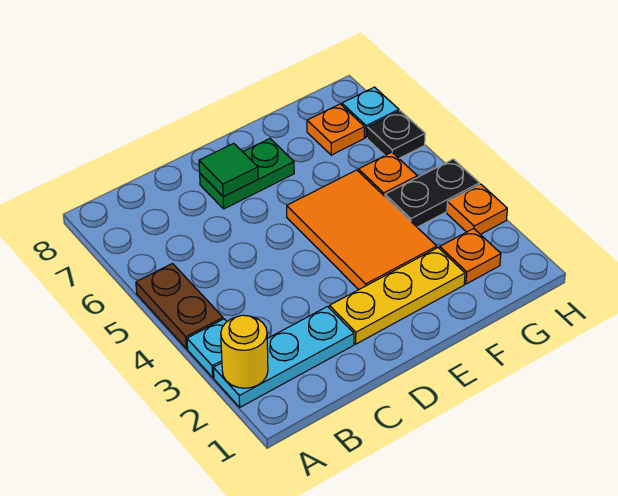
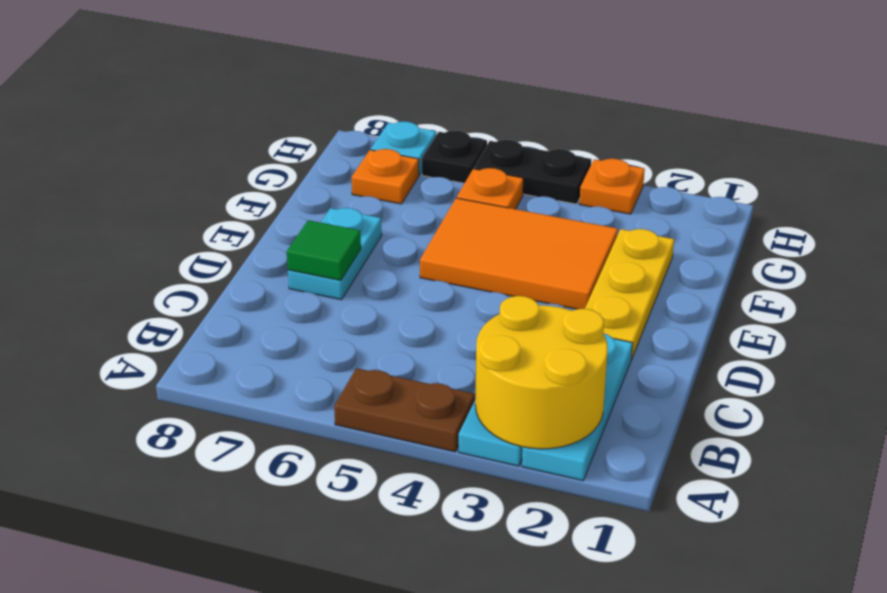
yellow 1x1 round brick [221,315,268,388] -> yellow 2x2 round brick [475,296,608,449]
green 1x2 plate [200,139,294,209] -> cyan 1x2 plate [288,208,382,300]
orange 1x1 plate [440,228,501,284] -> none
black 1x2 plate [385,159,479,227] -> black 1x2 plate turned to [474,140,591,204]

